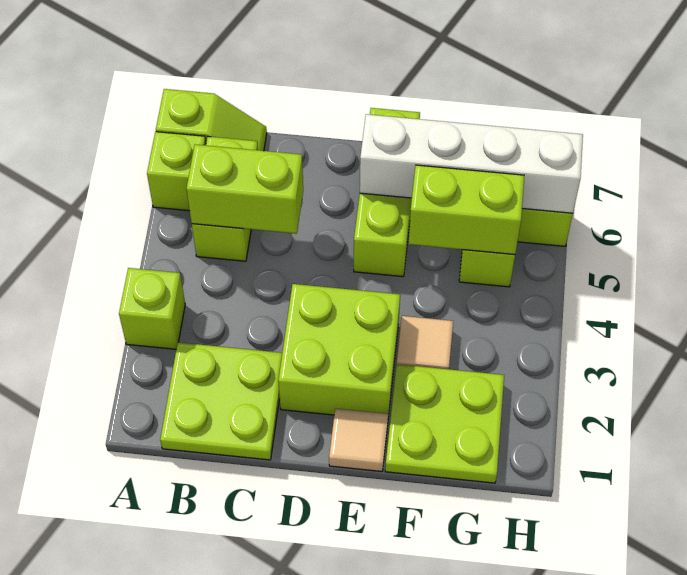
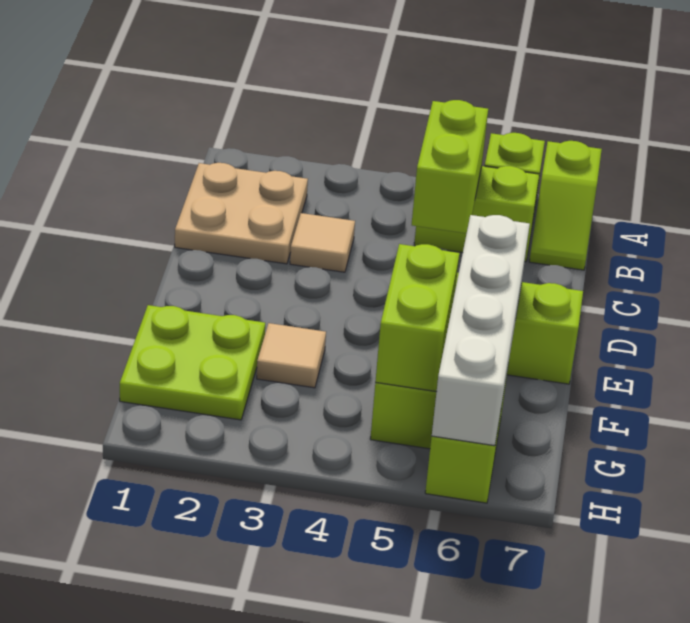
lime 1x1 brick [119,268,185,349] -> none
lime 2x2 plate [160,342,282,460] -> tan 2x2 plate [175,163,308,264]
lime 2x2 brick [278,284,400,417] -> none
tan 1x1 tile [329,408,388,471] -> tan 1x1 tile moved to [290,213,355,272]

